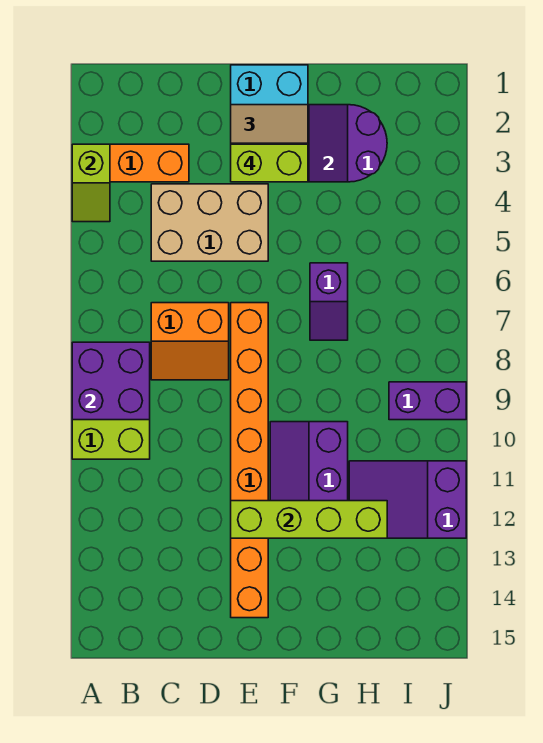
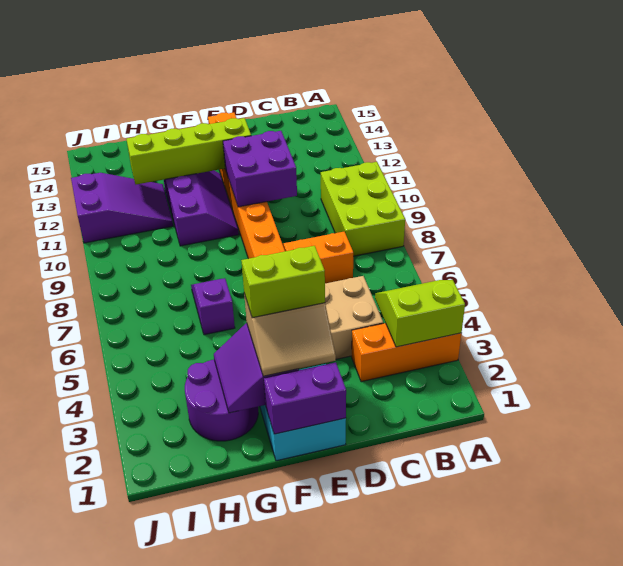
lime 1x2 slope [72,144,110,222] -> lime 2x2 slope [375,280,465,347]
purple 2x2 brick [72,342,150,420] -> purple 2x2 brick moved to [223,131,297,207]
purple 1x2 brick [389,382,466,420] -> purple 1x2 brick moved to [264,362,346,434]

